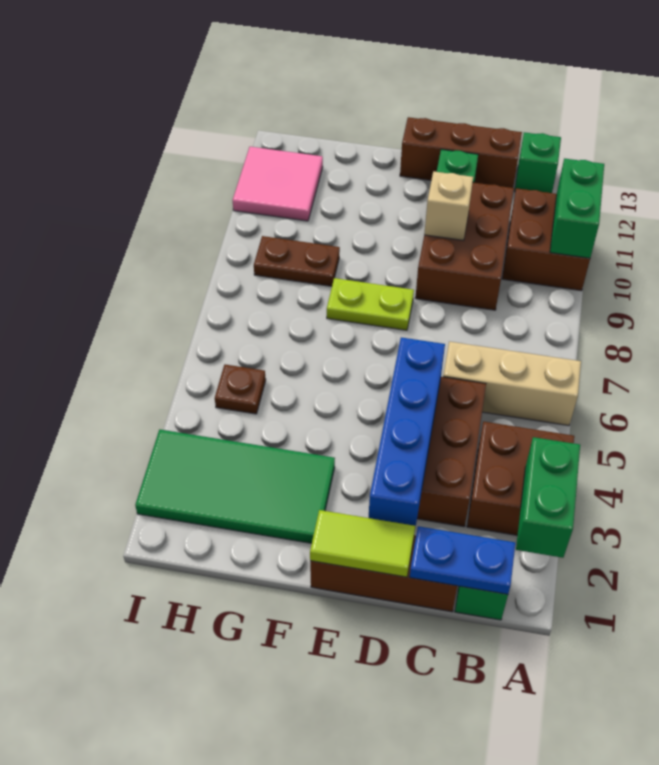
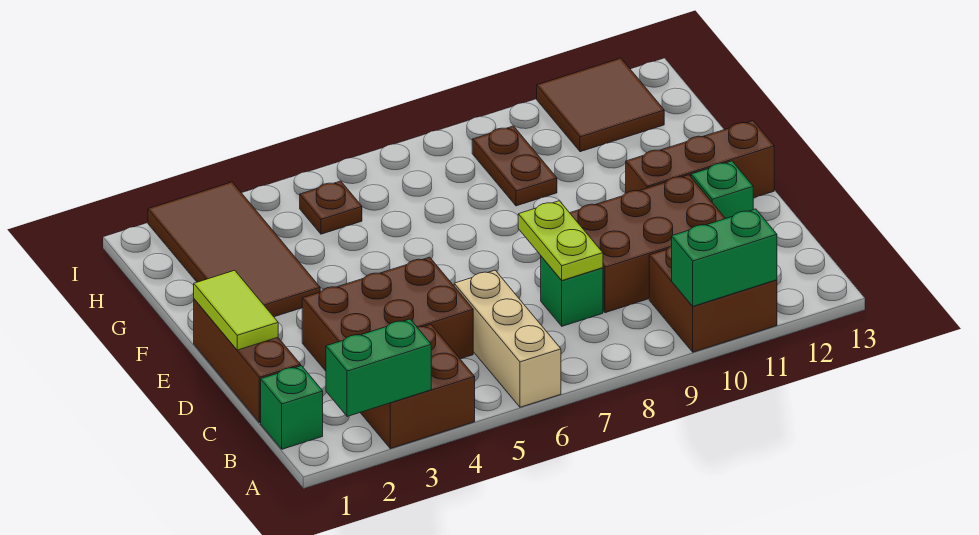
blue 1x2 plate [410,526,515,594] -> none
green 1x1 brick [515,132,561,193] -> green 1x1 brick moved to [541,256,603,326]
brown 1x3 brick [400,117,522,188] -> brown 1x3 brick turned to [626,121,774,198]
blue 1x4 brick [369,337,445,527] -> none
tan 1x1 brick [424,171,473,240] -> none
lime 1x2 plate [327,278,414,330] -> lime 1x2 plate moved to [518,201,603,280]
green 2x4 tile [135,430,335,543] -> brown 2x4 tile [148,182,320,317]
pink 2x2 tile [233,147,323,221] -> brown 2x2 tile [537,58,664,152]

